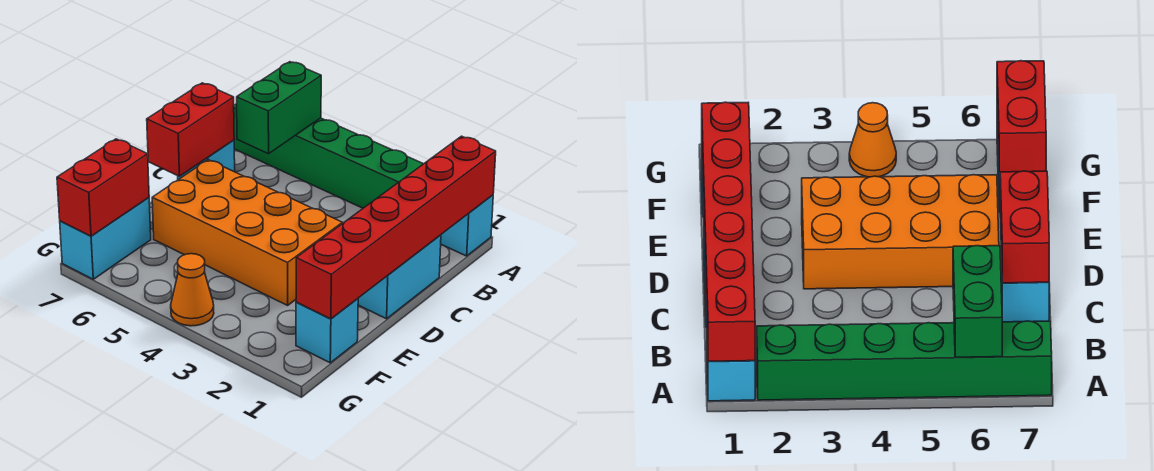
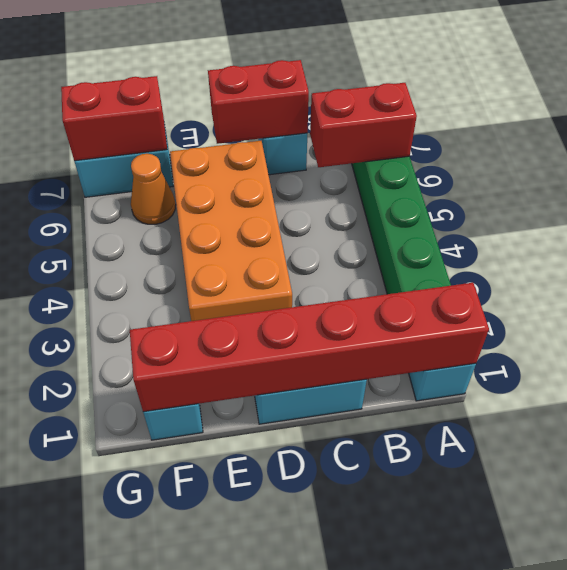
green 1x2 brick [237,62,321,154] -> red 1x2 brick [310,83,417,167]
orange 1x1 cone [171,254,214,326] -> orange 1x1 cone moved to [131,154,176,224]

